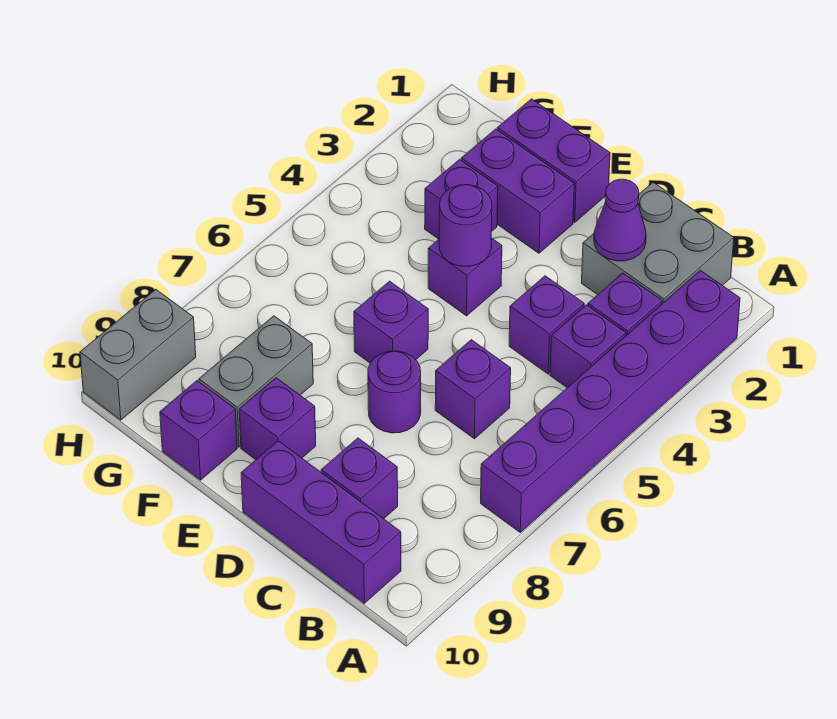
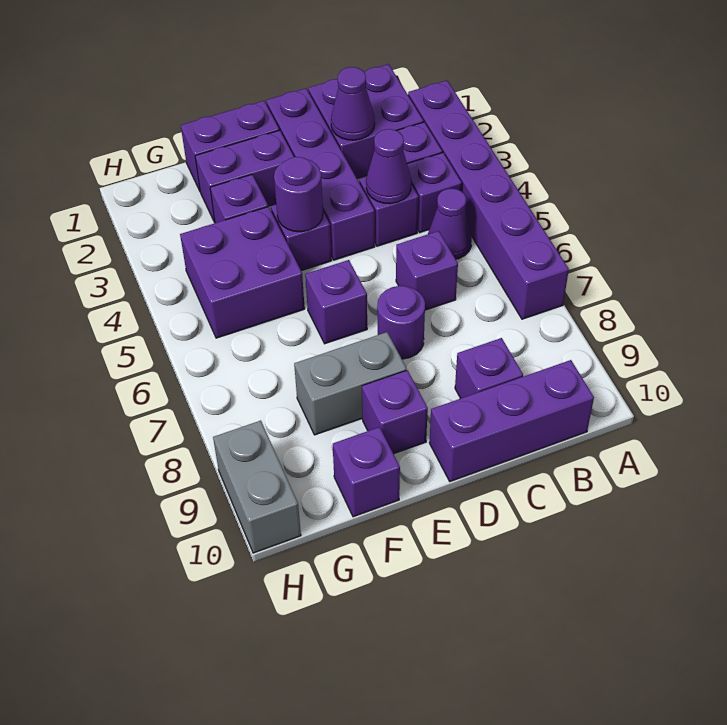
grey 2x2 brick [581,182,734,304] -> purple 2x2 brick [308,64,424,179]
none -> purple 1x1 cone [428,189,472,259]
none -> purple 1x1 cone [366,129,411,204]
none -> purple 1x4 brick [266,88,375,260]
none -> purple 2x2 brick [180,207,305,338]
grey 1x2 brick [199,316,313,447] -> grey 1x2 brick turned to [294,332,407,435]

